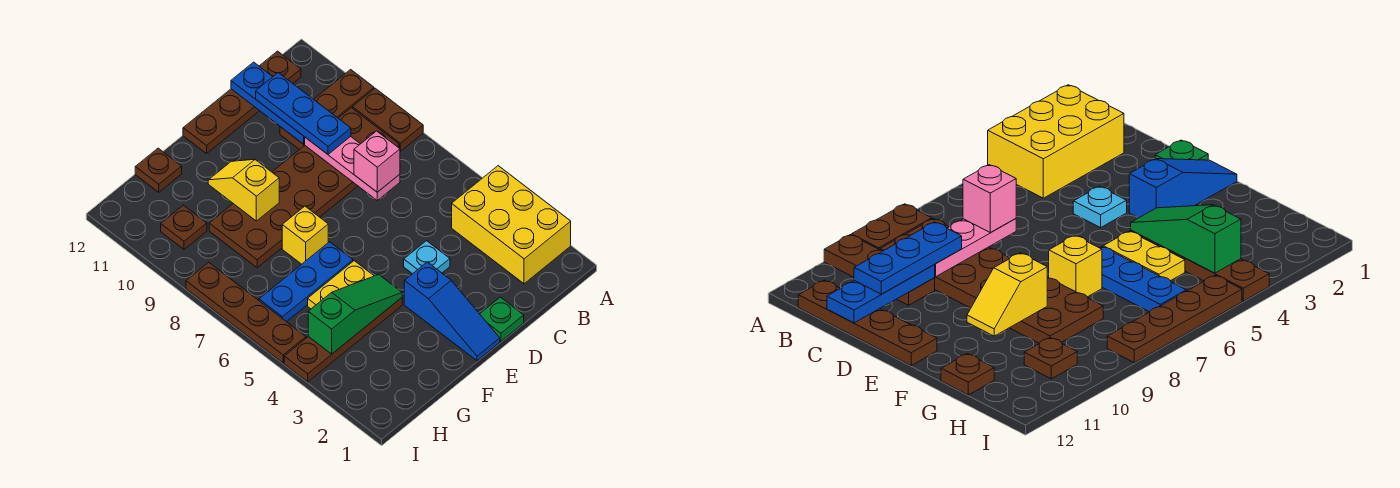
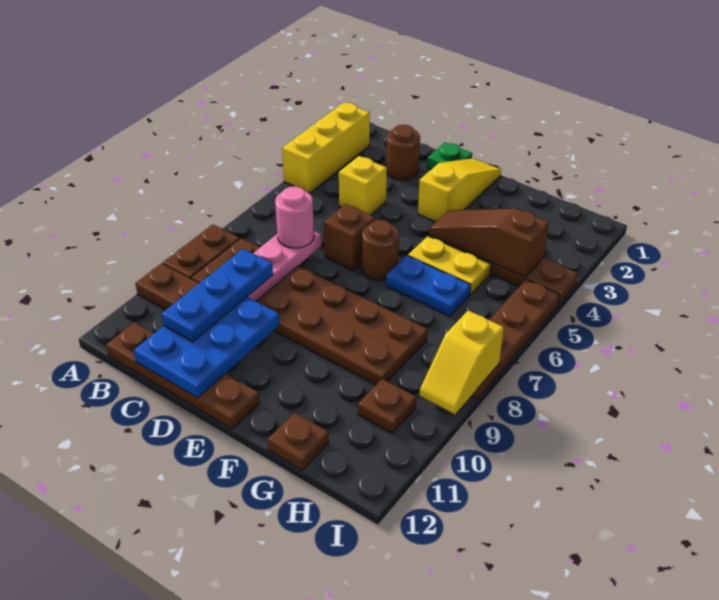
yellow 2x3 brick [452,166,571,284] -> yellow 1x3 brick [282,102,370,193]
none -> brown 1x1 round brick [386,125,420,180]
pink 1x1 brick [354,131,400,192] -> pink 1x1 round brick [275,186,314,248]
blue 1x3 plate [231,62,305,144] -> blue 2x3 plate [134,297,280,398]
cyan 1x1 plate [404,241,450,274] -> none
none -> brown 1x1 brick [324,204,375,270]
blue 1x3 slope [404,262,500,361] -> yellow 1x3 slope [418,158,501,222]
none -> brown 1x1 round brick [362,220,399,281]
green 1x3 slope [308,275,402,354] -> brown 1x3 slope [429,208,549,277]
blue 1x3 plate [259,242,353,322] -> blue 1x2 plate [386,256,471,316]
yellow 1x1 brick [282,206,328,264] -> yellow 1x1 brick moved to [339,156,387,215]
yellow 1x2 slope [208,159,279,221] -> yellow 1x2 slope moved to [419,310,504,414]

